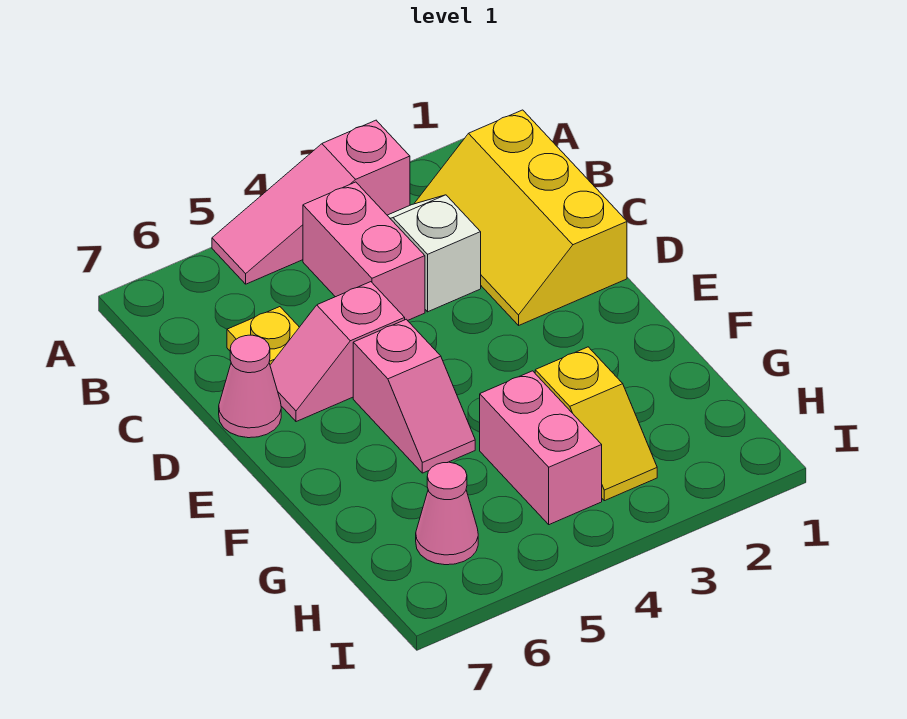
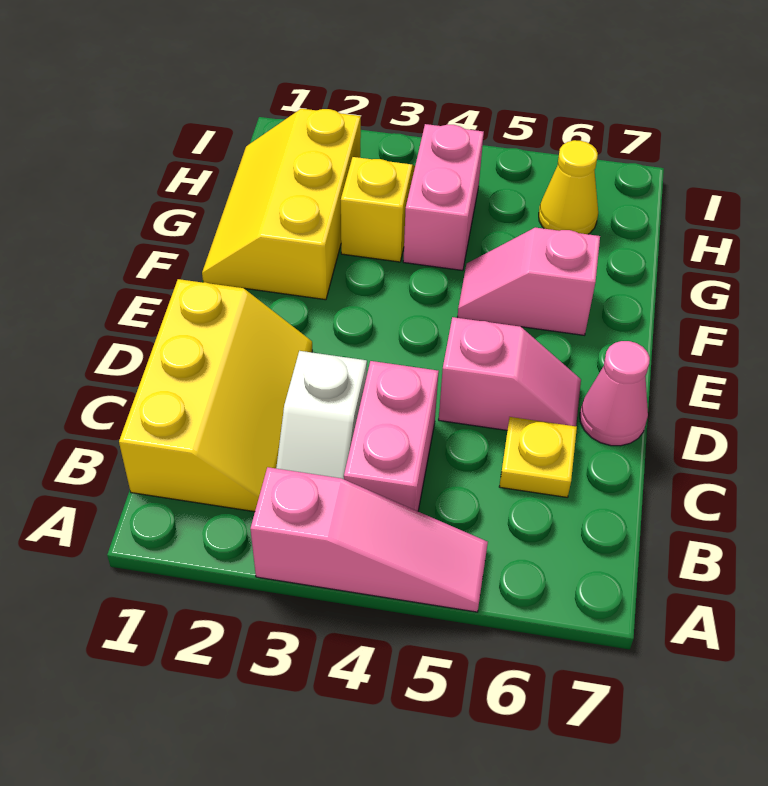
pink 1x2 slope [353,319,475,473] -> pink 1x2 slope turned to [457,227,600,335]
none -> yellow 2x3 slope [202,109,361,300]
pink 1x1 cone [416,462,478,565] -> yellow 1x1 cone [539,140,598,234]

